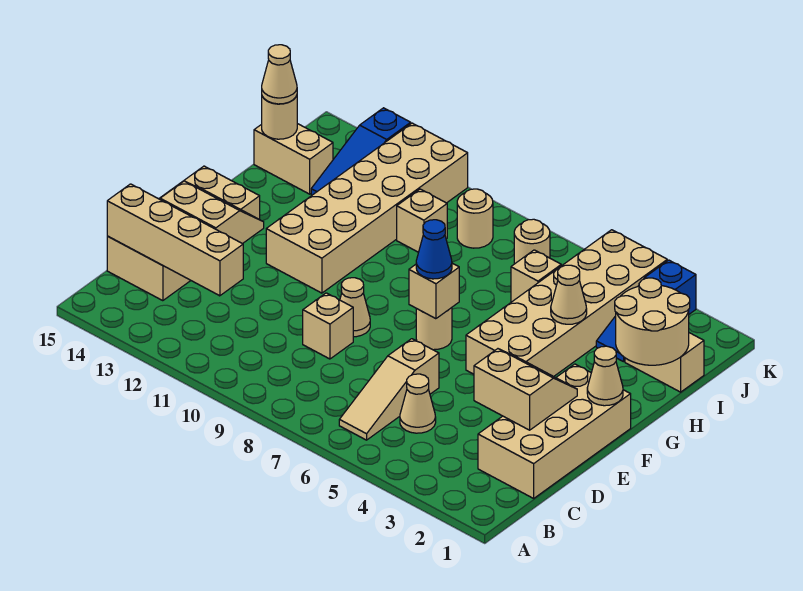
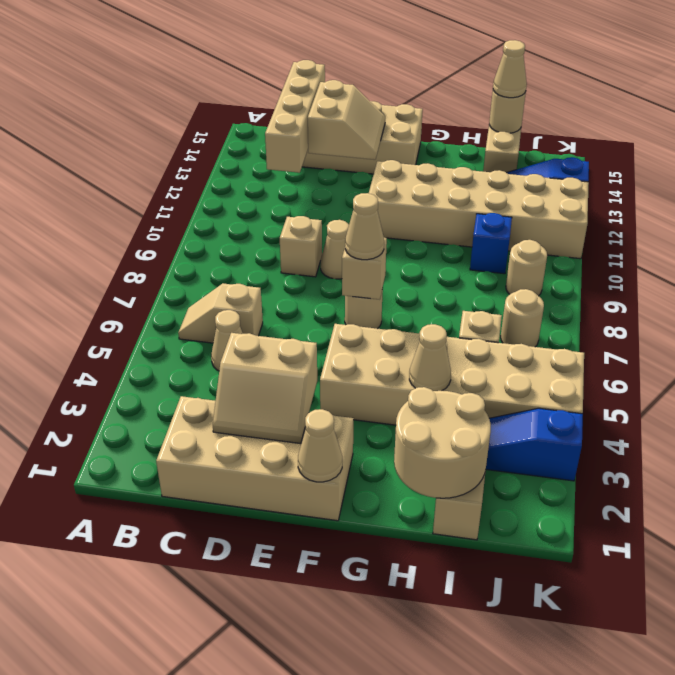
tan 1x3 slope [339,339,439,440] -> tan 1x2 slope [178,283,263,343]
tan 2x2 slope [474,349,577,430] -> tan 2x2 slope turned to [213,333,317,444]
blue 1x1 cone [416,220,452,279] -> tan 1x1 cone [345,193,384,260]
tan 1x1 brick [397,189,447,252] -> blue 1x1 brick [470,213,512,274]

